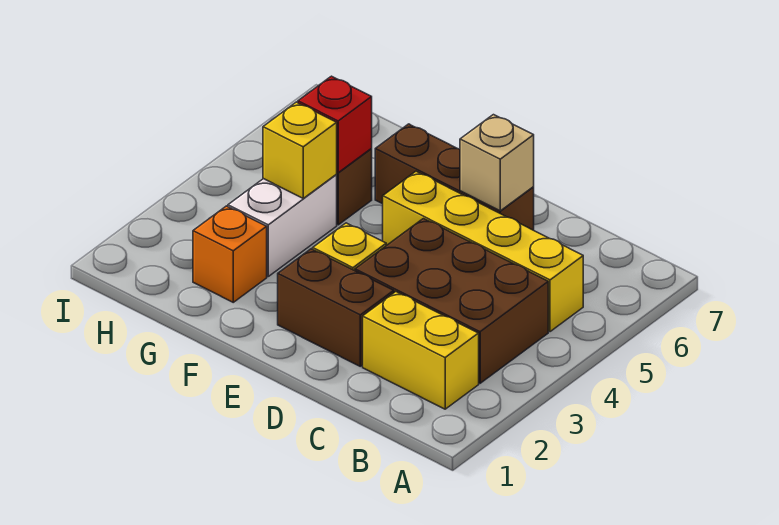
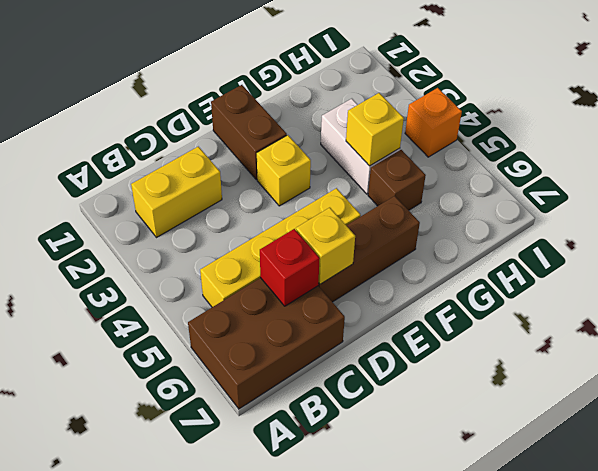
brown 2x3 brick [355,219,548,383] -> brown 2x3 brick moved to [188,278,345,409]
brown 1x2 brick [278,249,394,366] -> brown 1x2 brick turned to [211,85,287,180]
tan 1x1 brick [460,115,534,211] -> yellow 1x1 brick [296,208,355,284]
orange 1x1 brick [193,206,267,302] -> orange 1x1 brick moved to [405,88,462,157]
red 1x1 brick [298,76,372,172] -> red 1x1 brick moved to [260,229,320,306]

